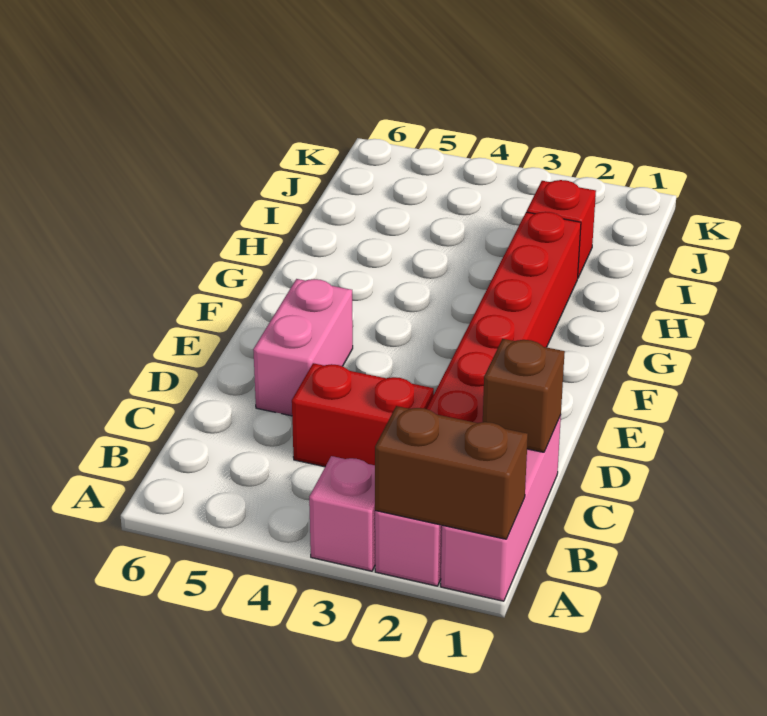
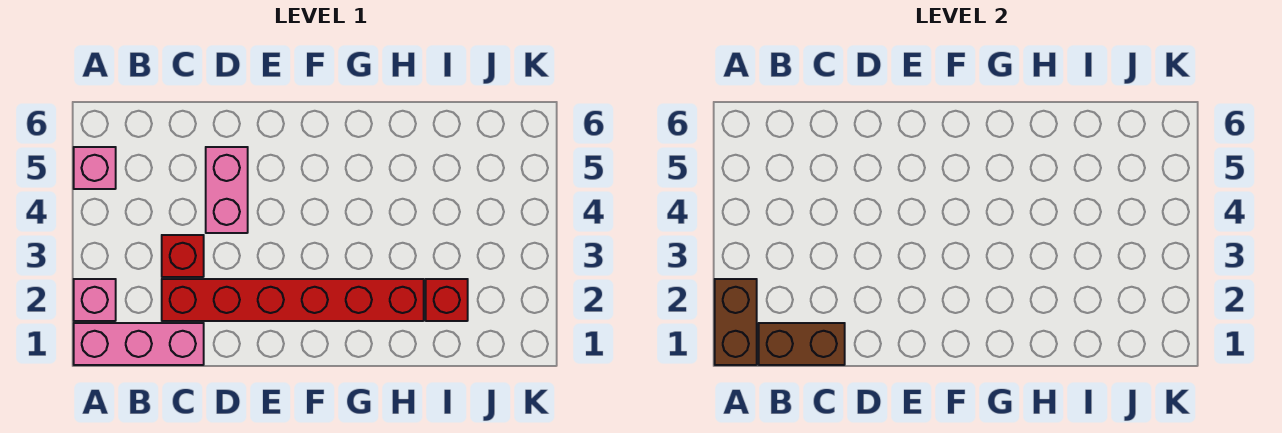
pink 1x1 brick [309,456,375,571] -> pink 1x1 brick moved to [74,147,116,189]
brown 1x1 brick [483,339,565,452] -> brown 1x2 brick [759,323,845,365]
red 1x2 brick [292,363,434,467] -> red 1x1 brick [162,235,204,277]
pink 1x2 brick [253,279,353,416] -> pink 1x2 brick turned to [206,147,248,233]

